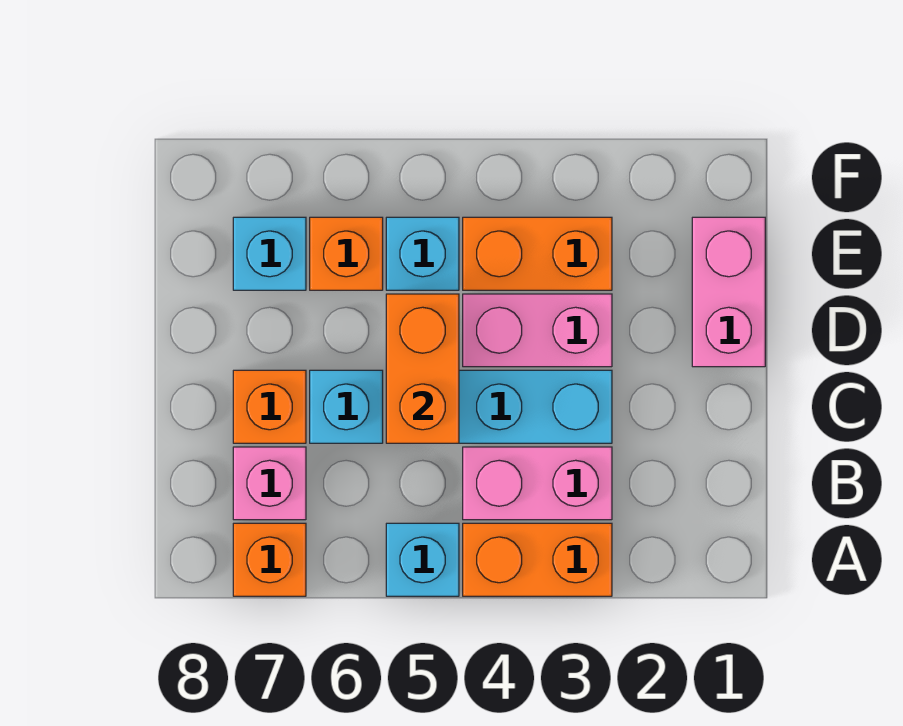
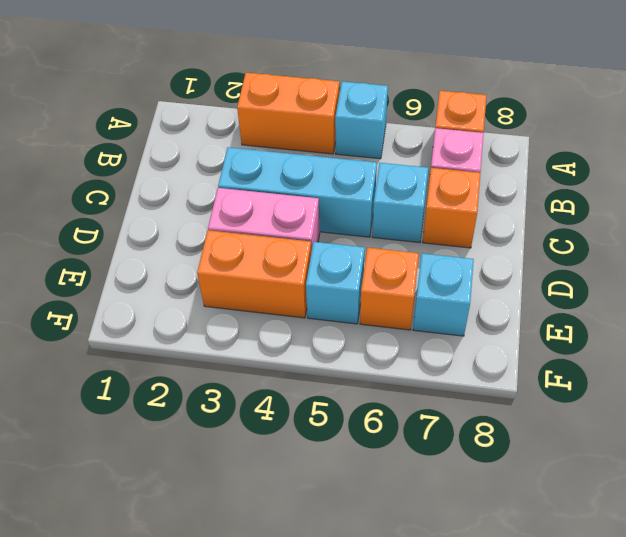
pink 1x2 brick [463,447,612,520] -> none
orange 1x2 brick [386,294,459,443] -> none
pink 1x2 brick [692,217,765,367] -> none

